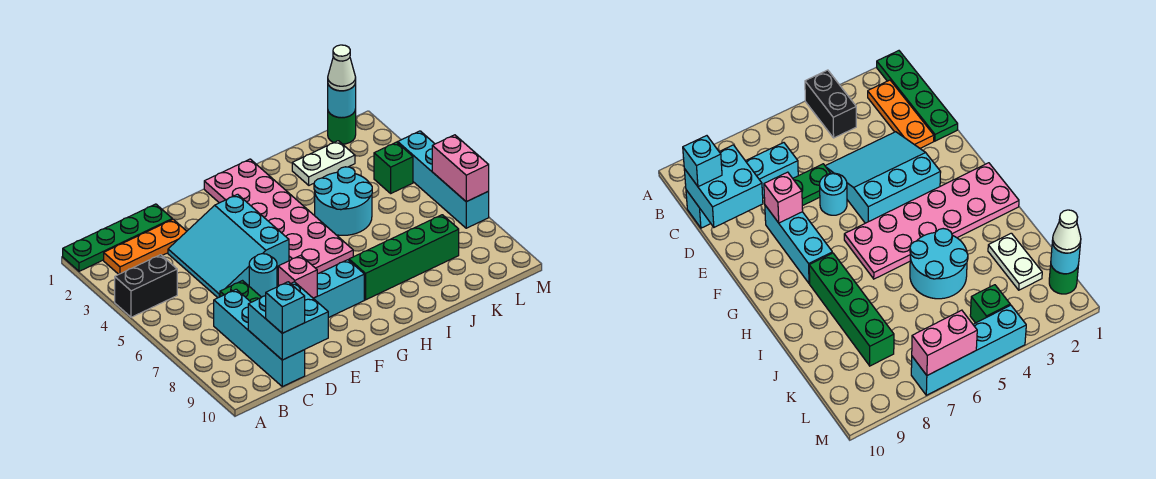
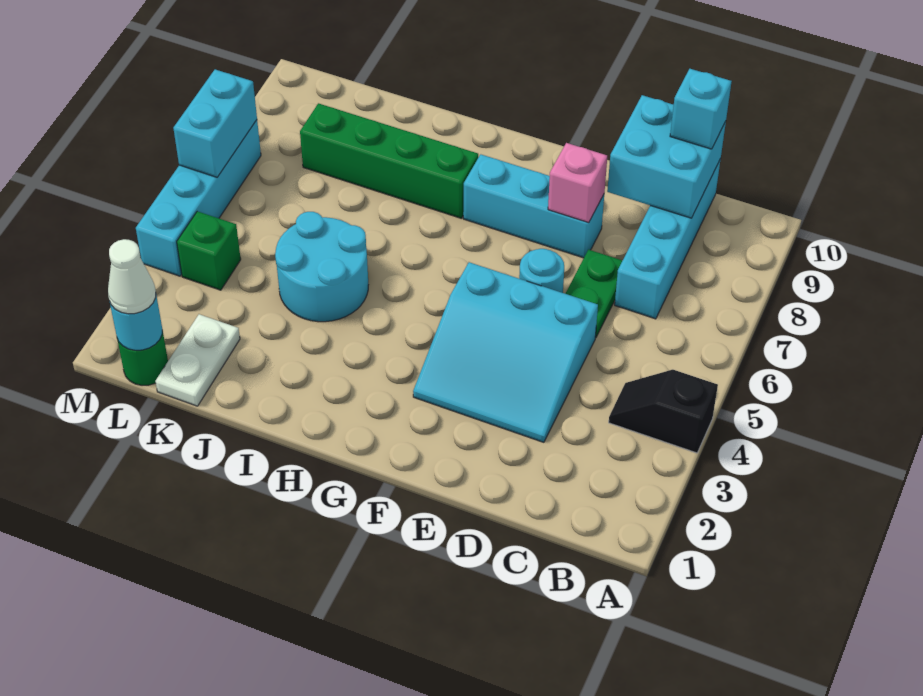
green 1x4 plate [63,204,172,271] -> none
black 1x2 brick [115,255,177,317] -> black 1x2 slope [609,370,718,453]
orange 1x3 plate [104,219,187,274] -> none
cyan 3x3 slope [168,194,289,298] -> cyan 3x3 slope turned to [413,262,598,442]
pink 2x6 plate [204,159,353,274] -> none
white 1x2 plate [292,141,355,185] -> white 1x2 plate turned to [155,314,240,406]
pink 1x2 brick [432,135,489,202] -> cyan 1x2 brick [173,69,257,177]

